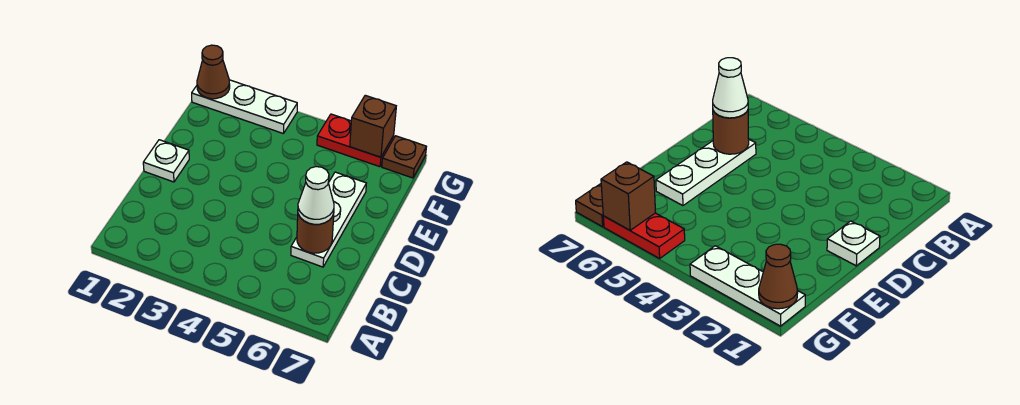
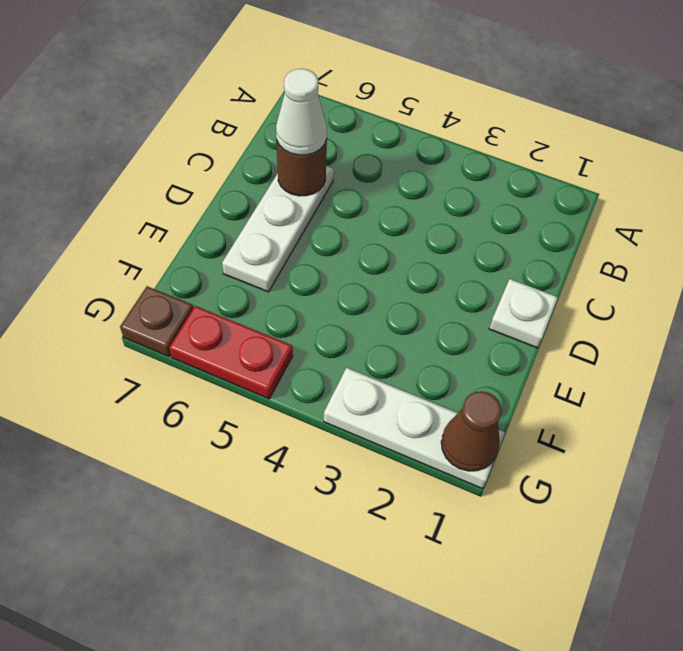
brown 1x1 brick [350,95,396,157] -> none

